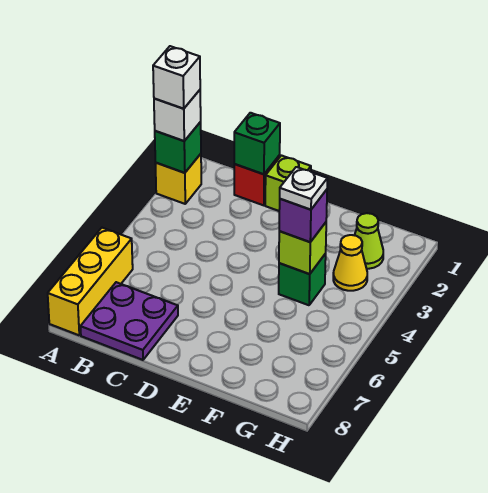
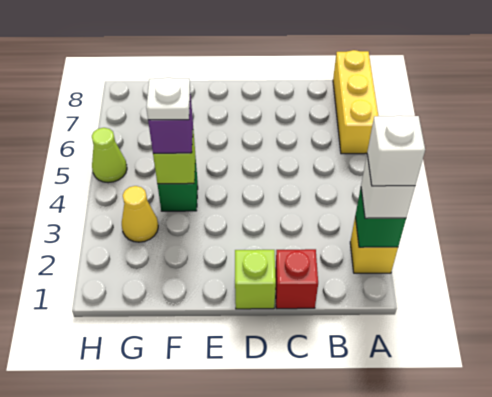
purple 2x2 plate [80,282,178,360] -> none
green 1x1 brick [234,113,280,174] -> none
lime 1x1 cone [355,213,383,269] -> lime 1x1 cone moved to [92,128,127,183]

